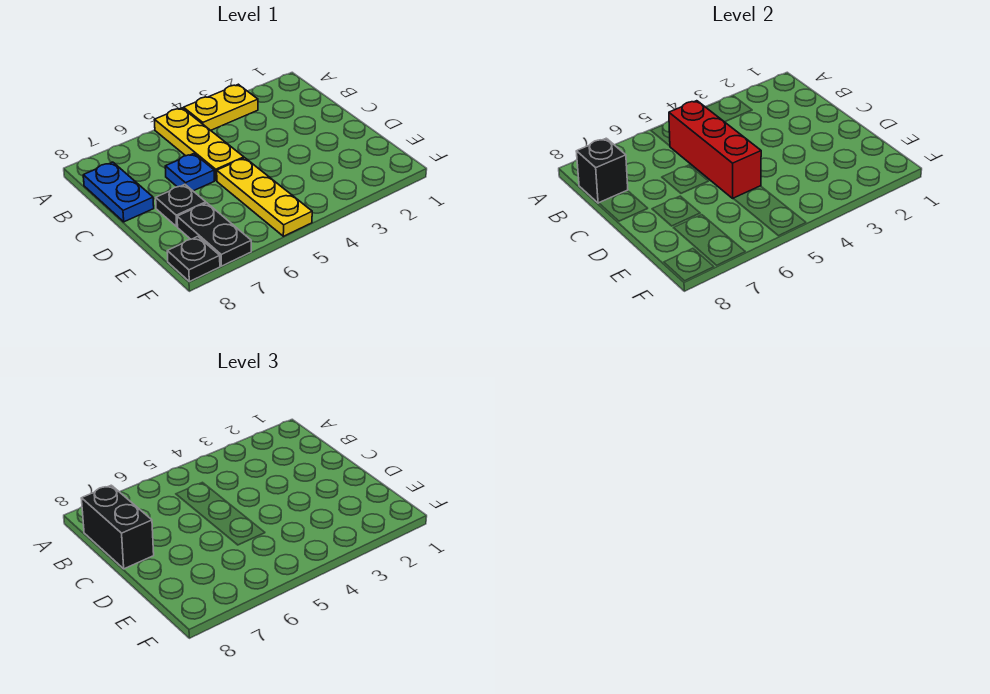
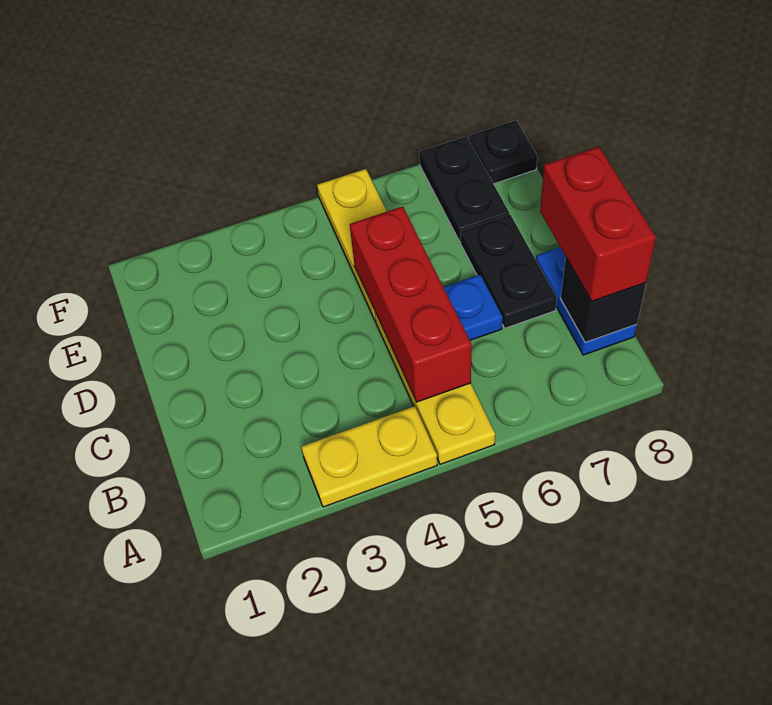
black 1x2 brick [81,485,154,569] -> red 1x2 brick [540,147,656,301]
black 1x1 plate [156,185,206,226] -> black 1x2 plate [461,215,557,328]

